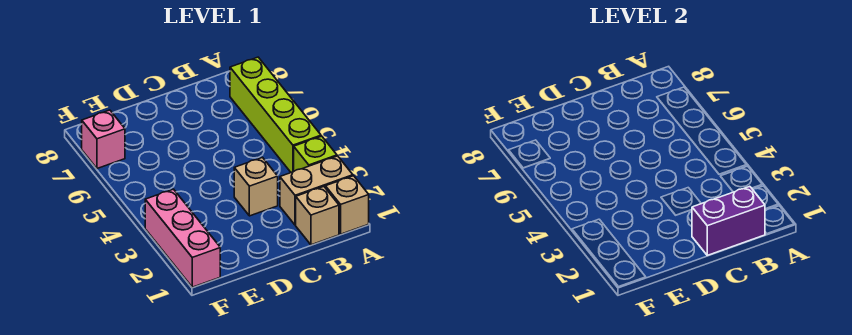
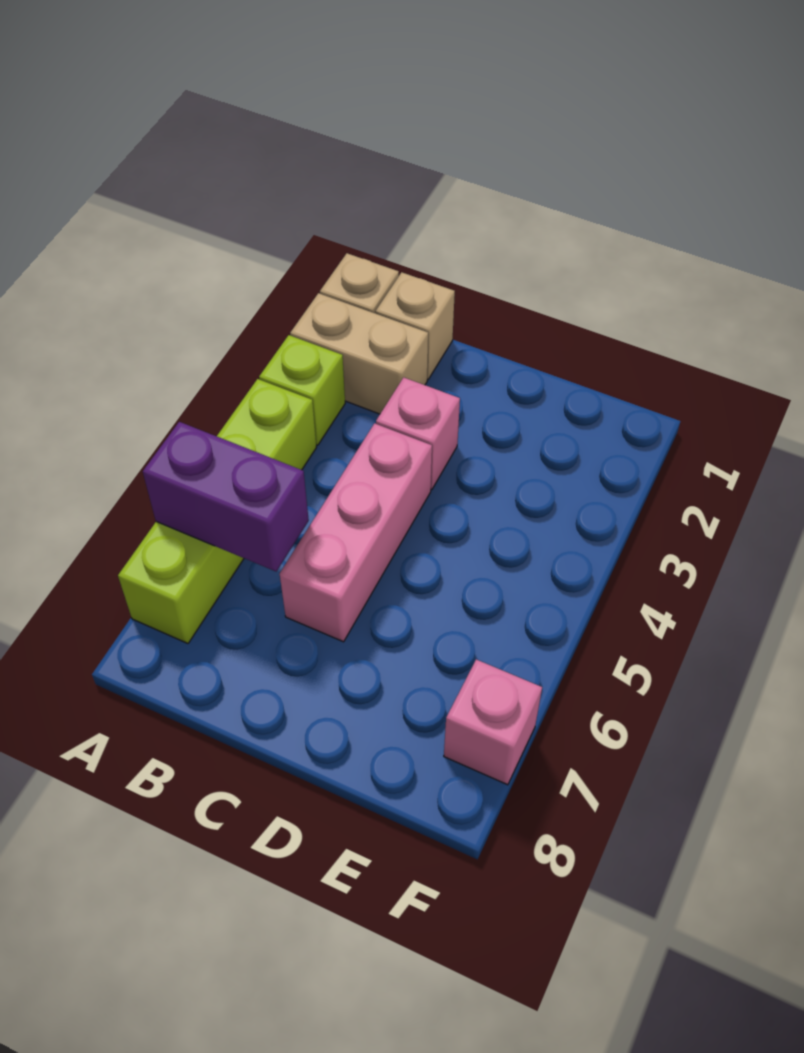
purple 1x2 brick [692,186,765,255] -> purple 1x2 brick moved to [143,422,309,571]
tan 1x1 brick [234,157,278,216] -> pink 1x1 brick [376,377,460,490]
pink 1x3 brick [145,189,220,287] -> pink 1x3 brick moved to [280,423,432,642]

